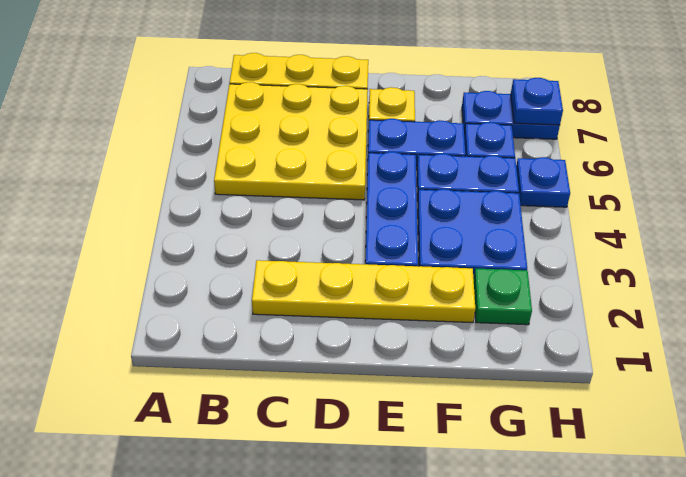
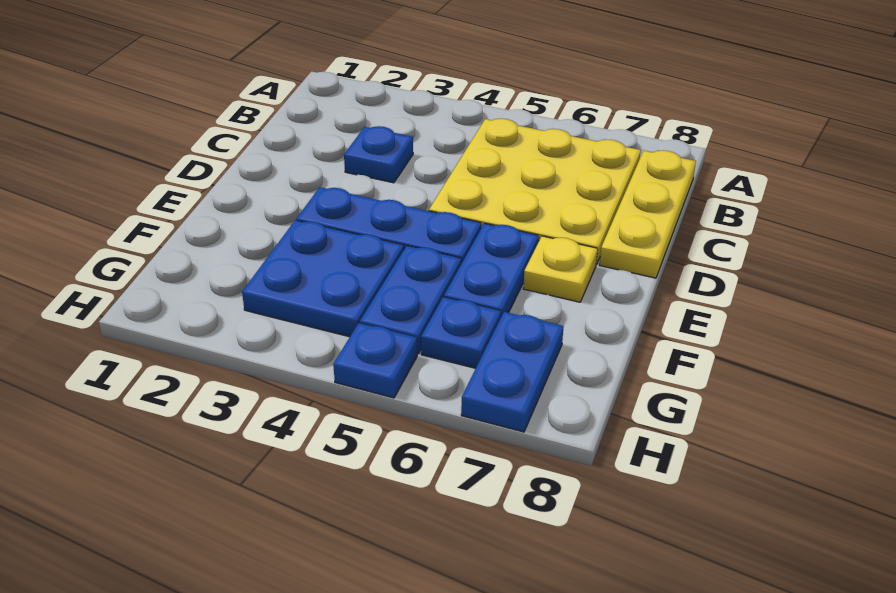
yellow 1x4 plate [252,260,475,323] -> none
green 1x1 plate [474,269,532,325] -> none
blue 1x1 plate [511,78,563,125] -> blue 1x1 plate moved to [344,126,413,183]

